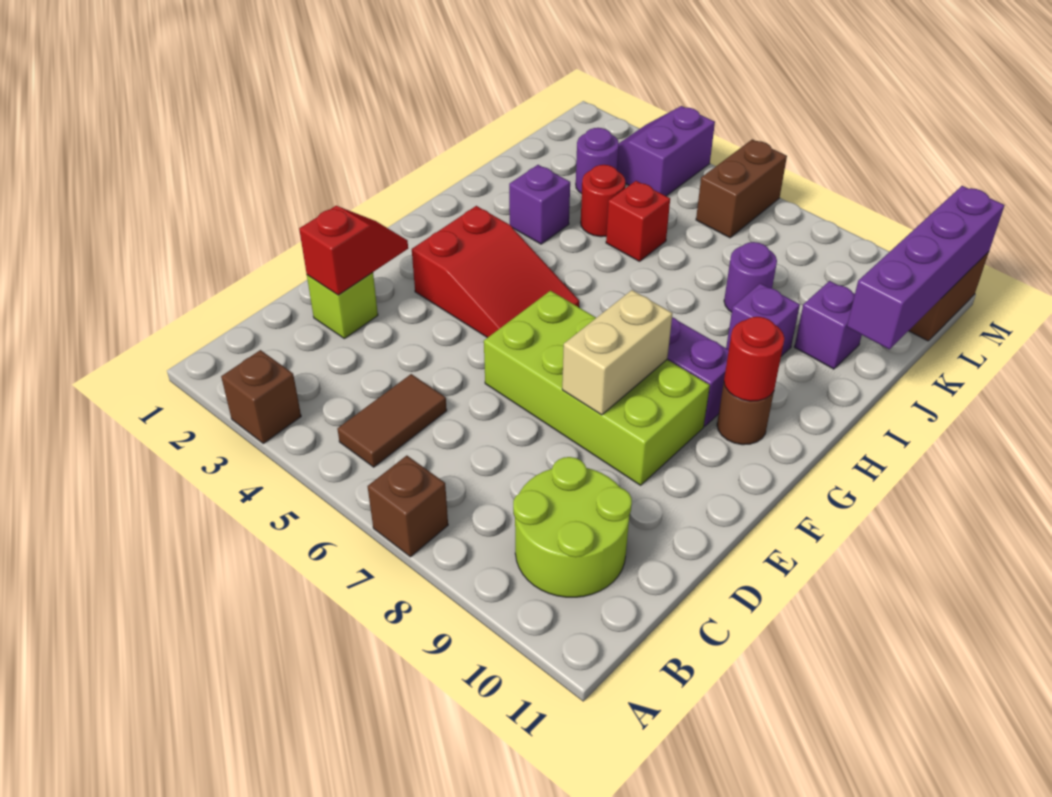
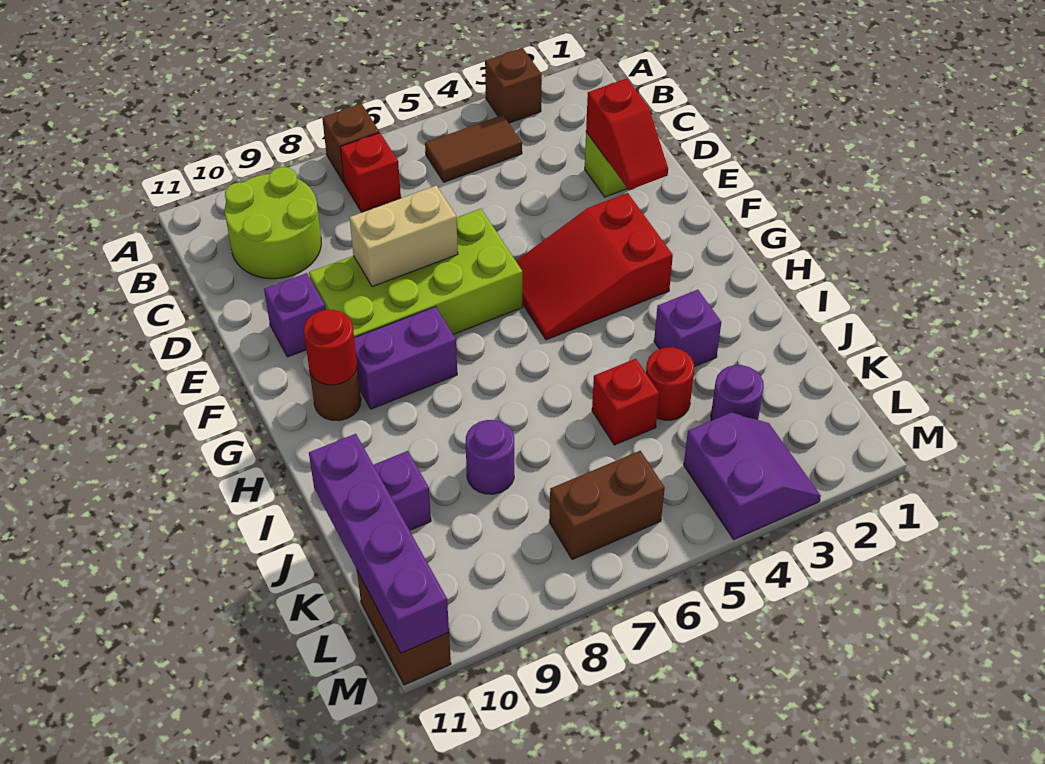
brown 1x2 tile [337,374,447,467] -> brown 1x2 tile turned to [425,115,522,182]
none -> red 1x1 brick [340,133,401,212]
tan 1x2 brick [562,290,673,415] -> tan 1x2 brick turned to [349,185,458,287]
purple 1x1 brick [726,283,800,356] -> purple 1x1 brick moved to [264,273,326,357]
brown 1x2 brick [696,139,787,238] -> brown 1x2 brick turned to [549,451,665,560]

